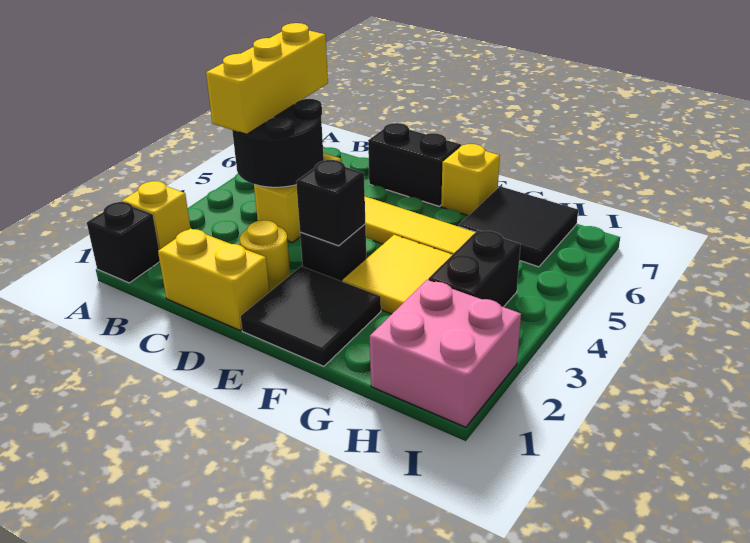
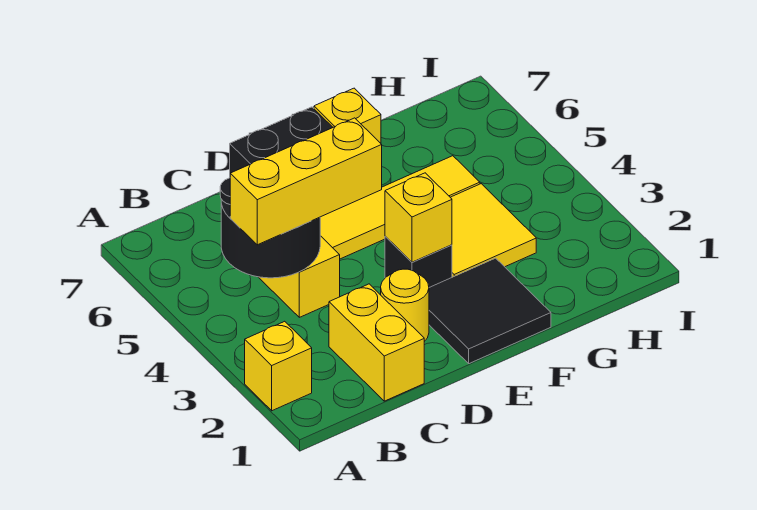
black 1x1 brick [87,202,160,283] -> none
yellow 1x3 brick [206,23,328,134] -> yellow 1x3 brick turned to [230,118,382,245]
yellow 1x2 brick [158,228,269,331] -> yellow 1x2 brick turned to [329,284,424,401]
black 1x1 brick [296,160,365,246] -> yellow 1x1 brick [385,173,452,262]
black 2x2 tile [458,186,578,267] -> none
pink 2x2 brick [370,280,521,427] -> none
black 1x2 brick [428,230,521,307] -> none

